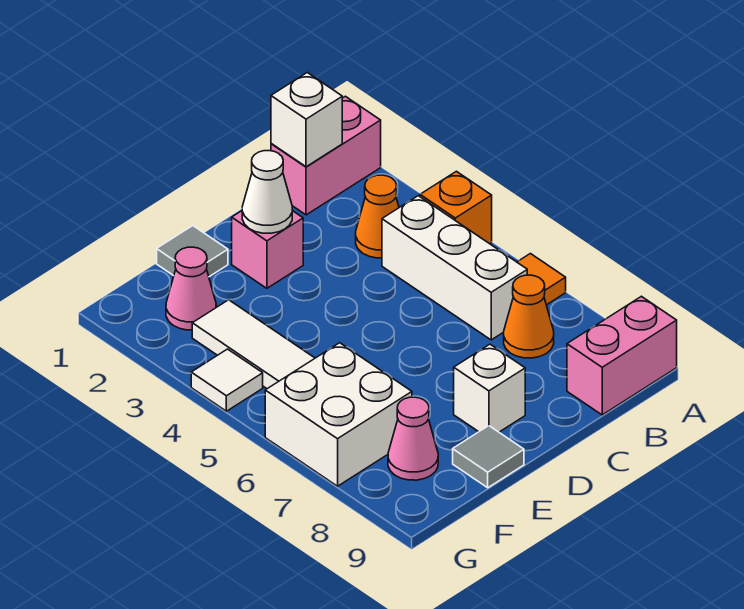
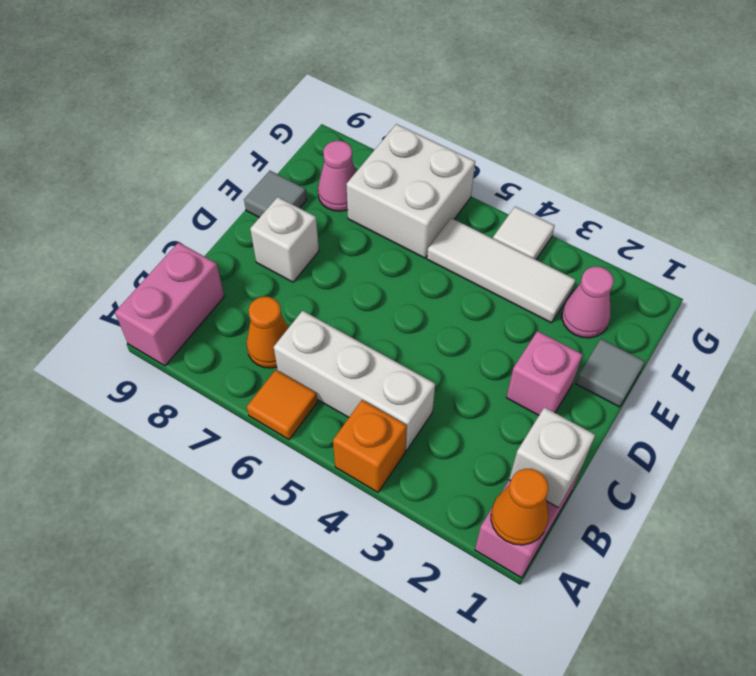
orange 1x1 cone [356,175,399,258] -> orange 1x1 cone moved to [491,469,548,545]
white 1x1 cone [242,151,292,233] -> none

